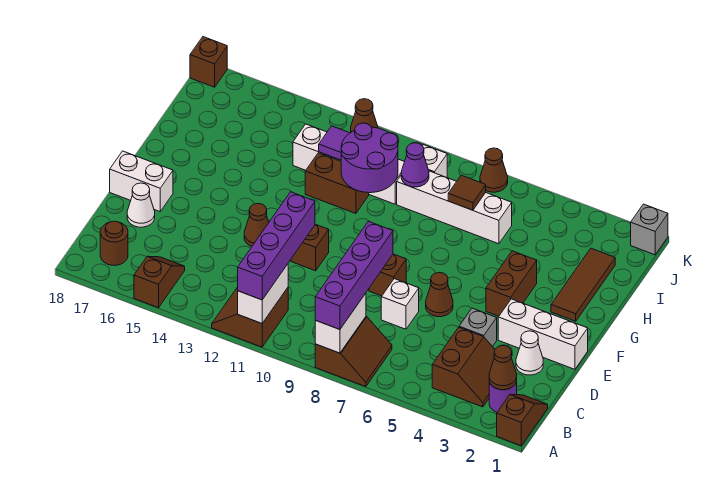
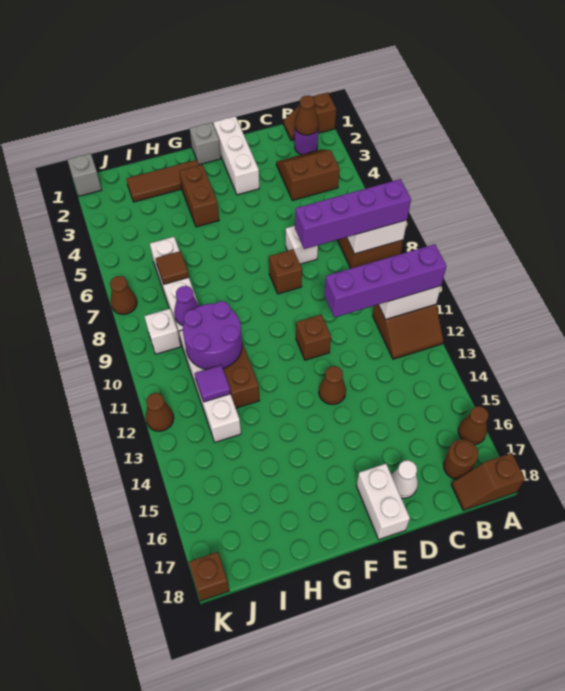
brown 1x2 slope [134,256,185,308] -> brown 1x2 slope moved to [451,453,525,510]
white 1x1 cone [516,331,543,375] -> none
grey 1x1 brick [459,308,497,347] -> grey 1x1 brick moved to [190,122,221,165]
brown 1x1 cone [426,273,453,317] -> brown 1x1 cone moved to [458,406,489,445]
brown 1x2 brick [486,251,537,316] -> brown 1x2 brick turned to [179,165,219,227]

